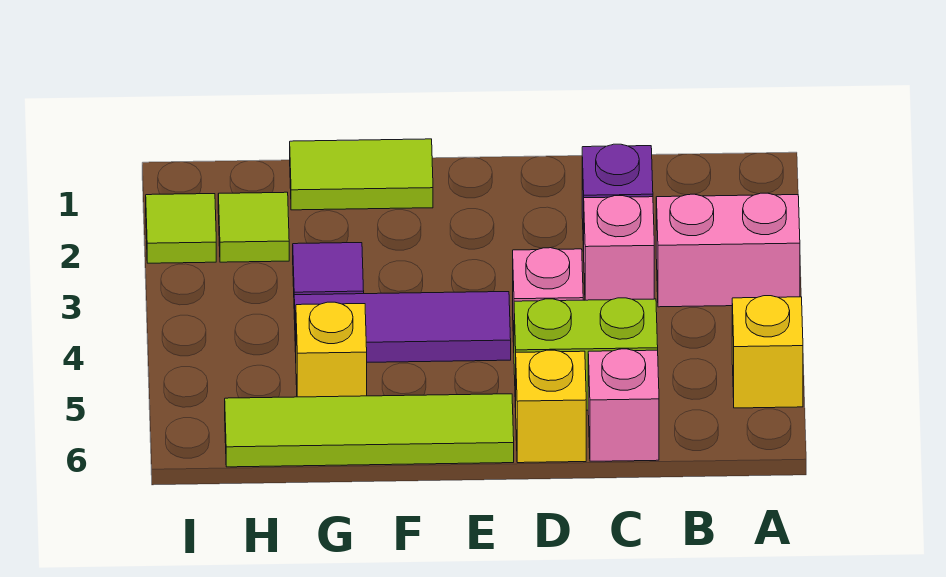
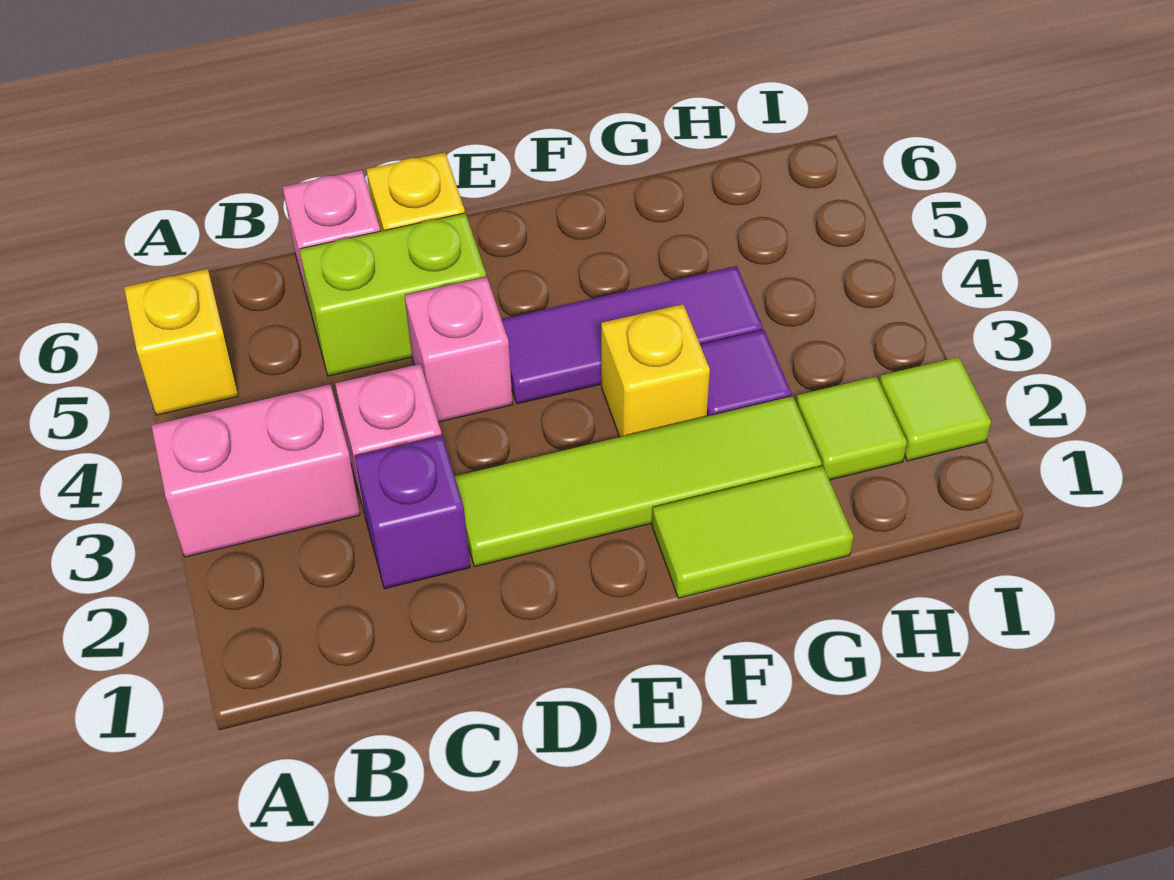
lime 1x4 tile [225,394,514,467] -> lime 1x4 tile moved to [455,396,822,566]
yellow 1x1 brick [296,302,367,397] -> yellow 1x1 brick moved to [601,304,710,437]

